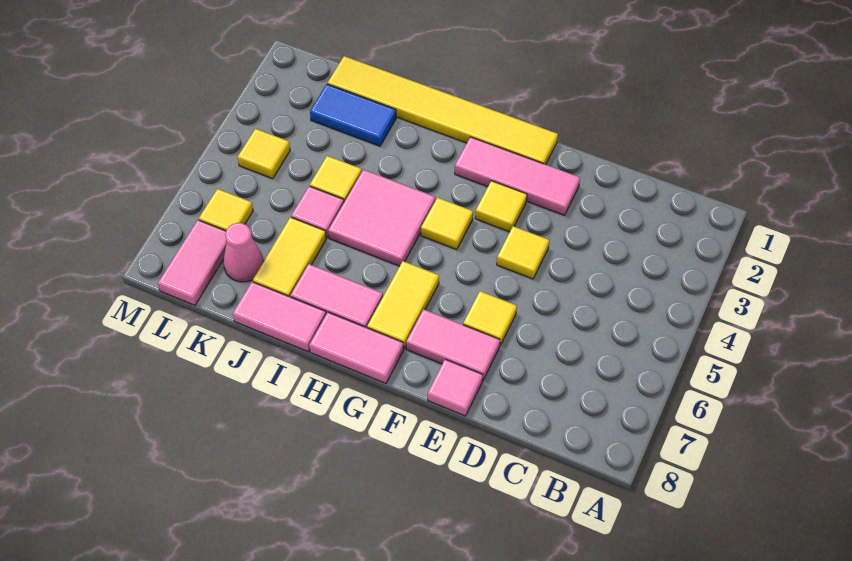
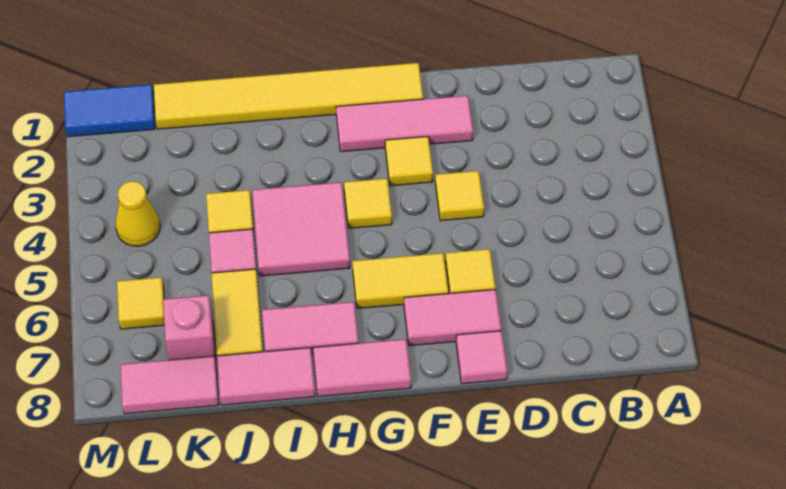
yellow 1x2 tile [367,261,439,349] -> yellow 1x2 tile turned to [352,253,449,309]
blue 1x2 tile [310,84,396,146] -> blue 1x2 tile moved to [64,85,155,137]
pink 1x1 cone [223,223,264,282] -> pink 1x1 brick [163,295,216,360]
yellow 1x1 tile [238,129,290,179] -> yellow 1x1 cone [115,181,160,246]
pink 1x2 tile [158,220,227,305] -> pink 1x2 tile turned to [120,356,219,414]

